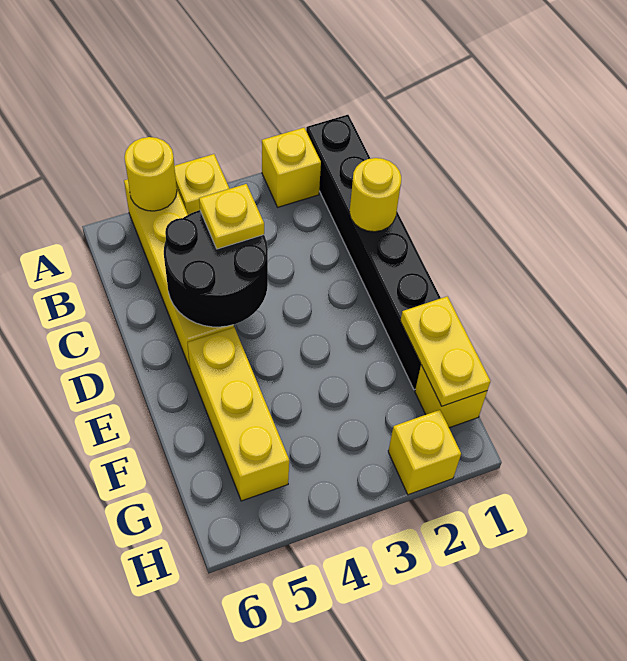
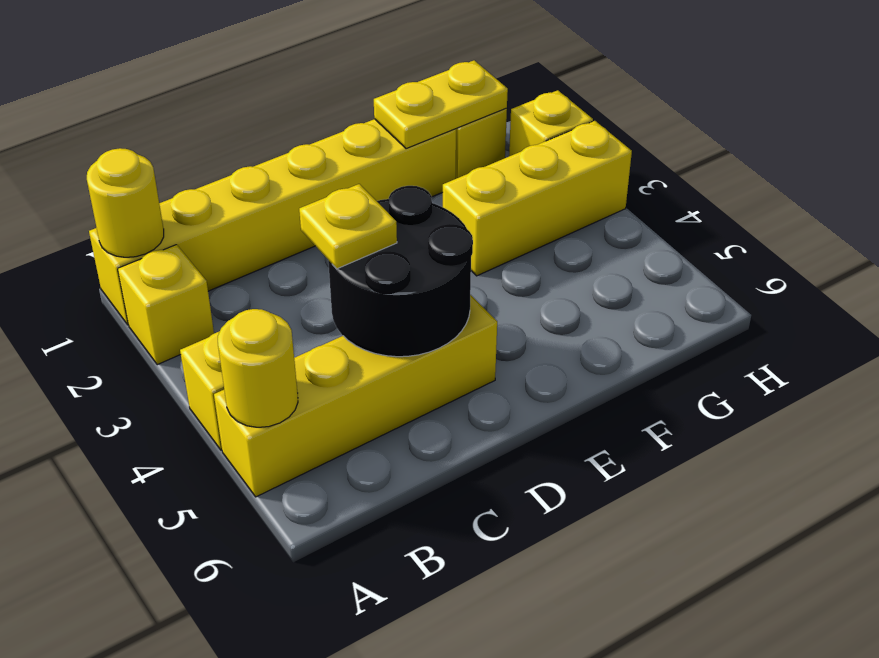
black 1x6 brick [306,115,441,390] -> yellow 1x6 brick [89,119,456,325]
yellow 1x1 round brick [349,158,401,232] -> yellow 1x1 round brick moved to [87,148,164,257]
yellow 1x3 brick [187,327,289,501] -> yellow 1x3 brick moved to [443,121,632,276]

